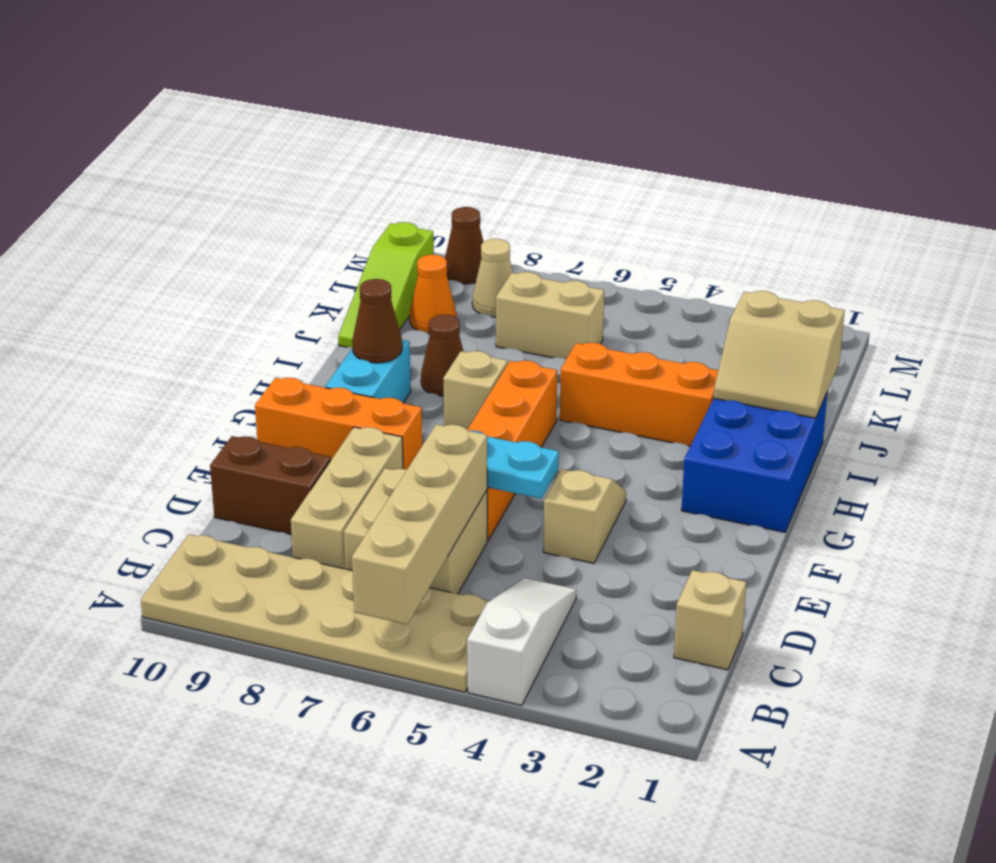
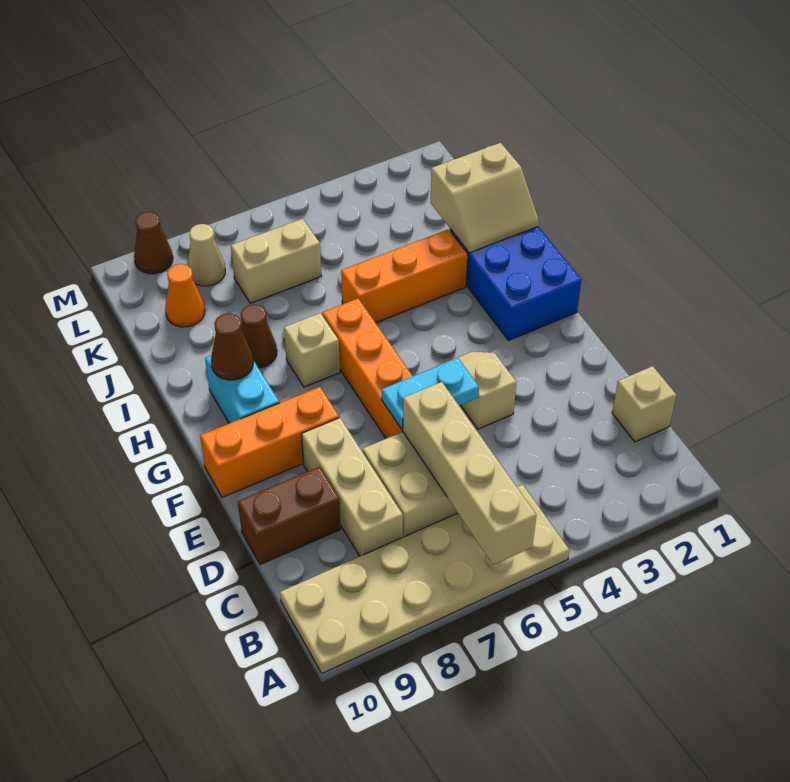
white 1x3 slope [467,578,576,706] -> none
lime 1x3 slope [338,222,434,347] -> none

